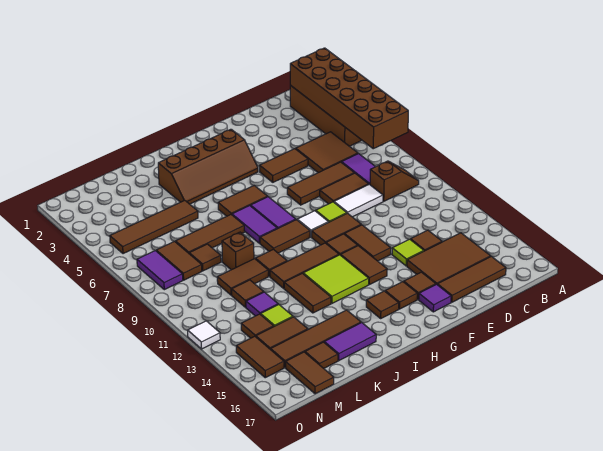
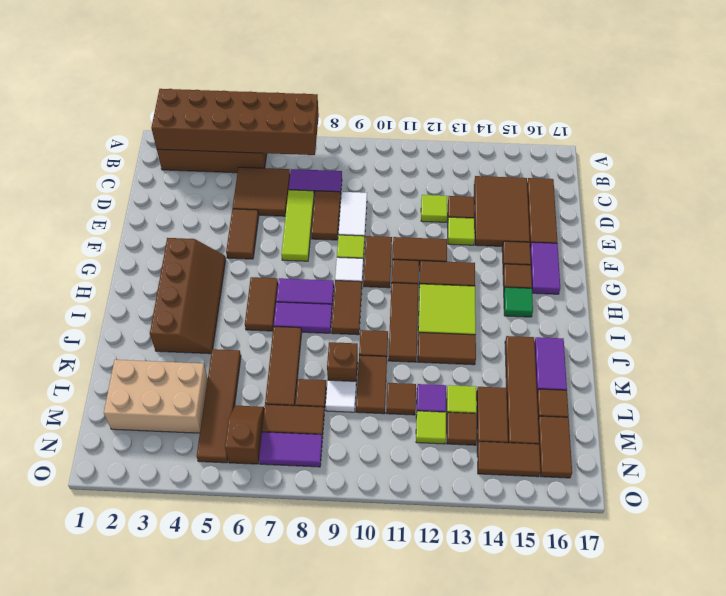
brown 1x2 slope [370,161,419,201] -> brown 1x2 slope moved to [225,406,264,464]
brown 1x3 tile [287,162,354,205] -> lime 1x3 tile [281,190,314,261]
none -> lime 1x1 tile [421,195,447,222]
purple 1x1 tile [419,284,451,312] -> purple 1x2 tile [530,242,560,294]
brown 1x1 tile [366,291,399,318] -> green 1x1 tile [504,287,533,317]
none -> tan 2x3 brick [104,360,208,433]
none -> lime 1x1 tile [416,411,446,444]
brown 1x2 tile [286,352,334,394] -> brown 1x2 tile turned to [538,416,572,478]
white 1x1 tile [188,321,220,349] -> white 1x1 tile moved to [326,380,356,412]

